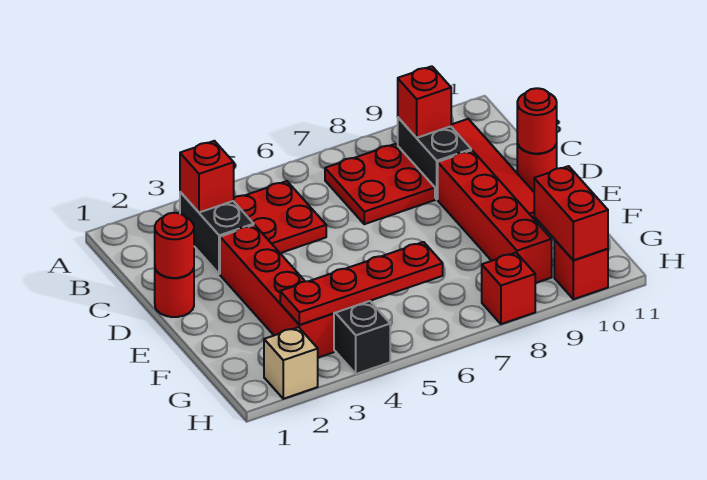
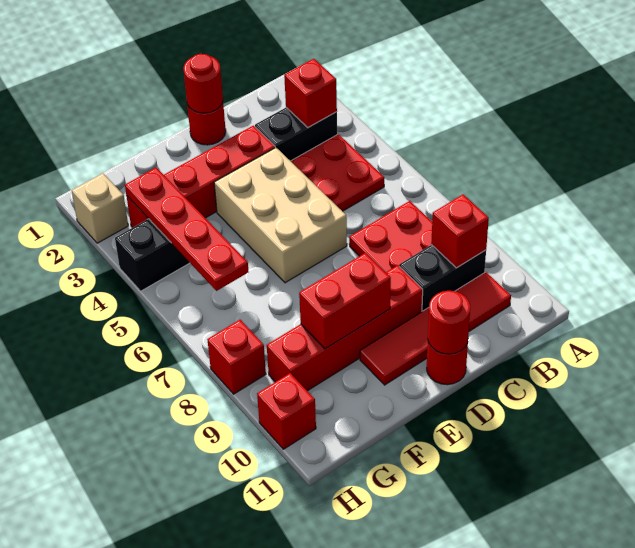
none -> tan 2x3 brick [214,148,347,283]
red 1x2 brick [534,166,608,260] -> red 1x2 brick moved to [299,253,391,349]

